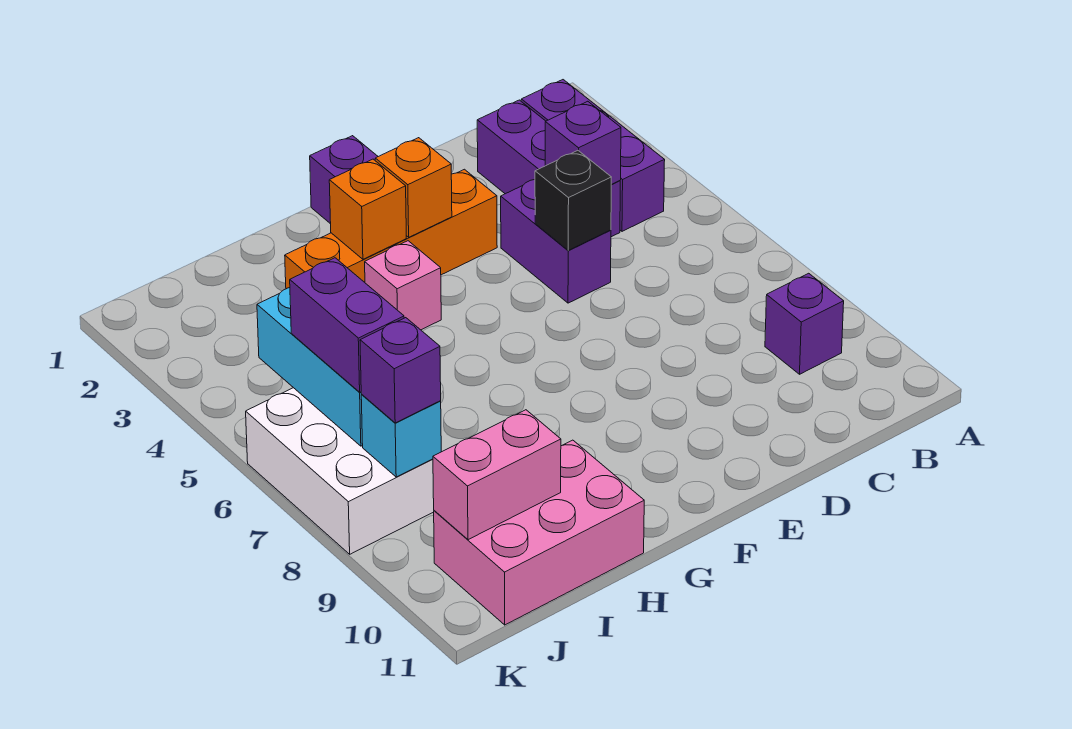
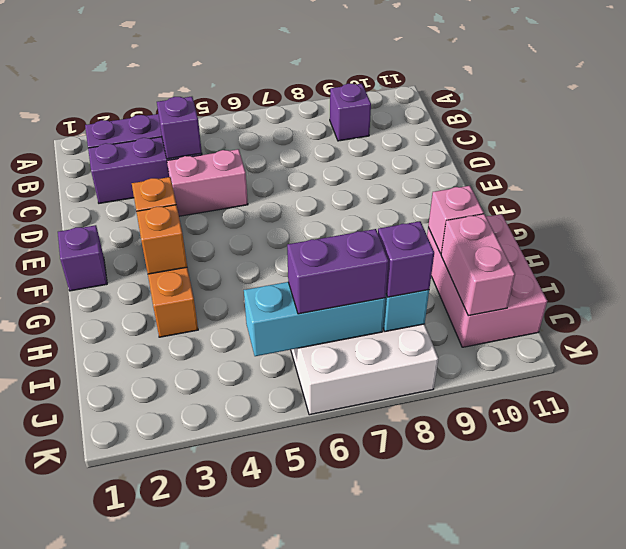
purple 1x2 brick [501,180,611,303] -> pink 1x2 brick [167,149,248,216]
black 1x1 brick [535,151,611,250] -> none
pink 1x1 brick [365,241,441,330] -> pink 1x1 brick moved to [428,186,484,253]

